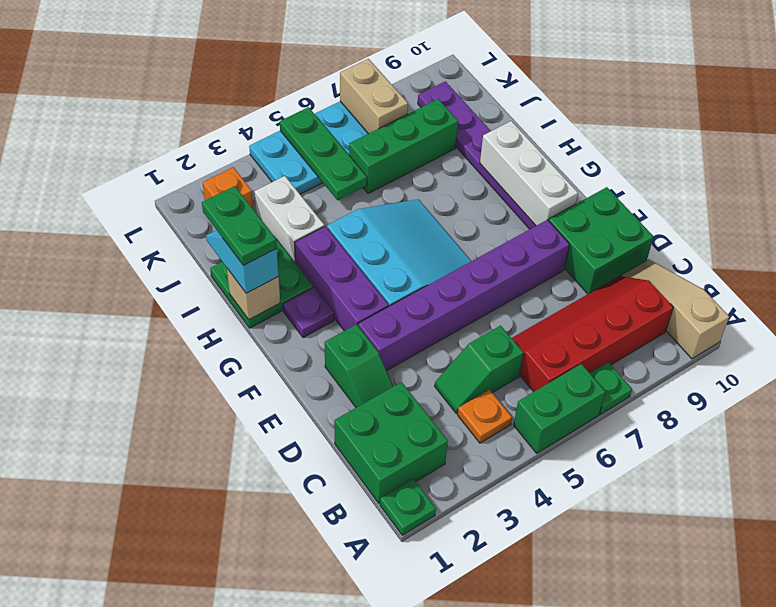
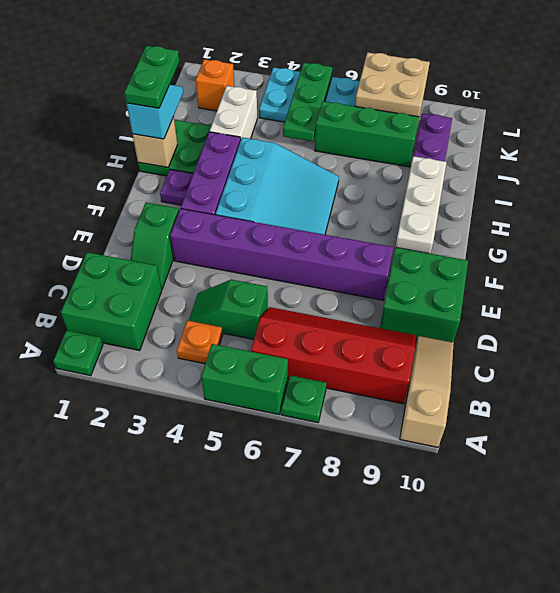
tan 1x2 brick [340,59,408,134] -> tan 2x2 brick [355,52,430,122]

